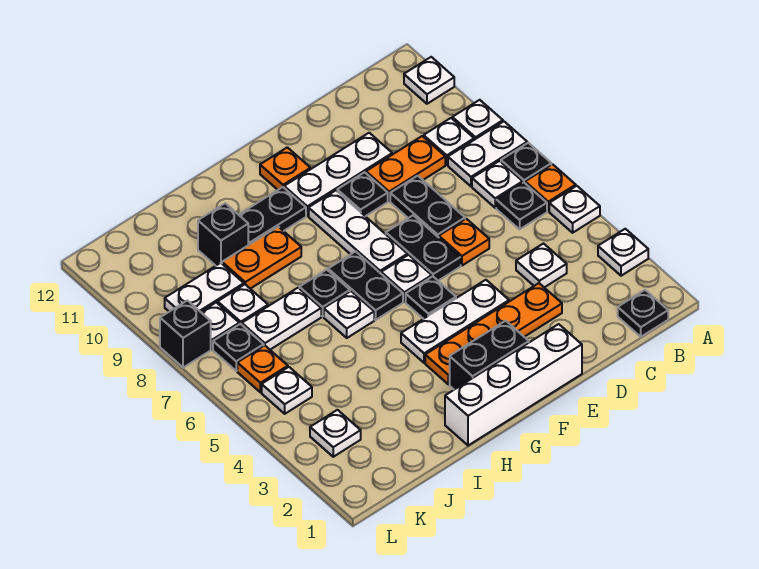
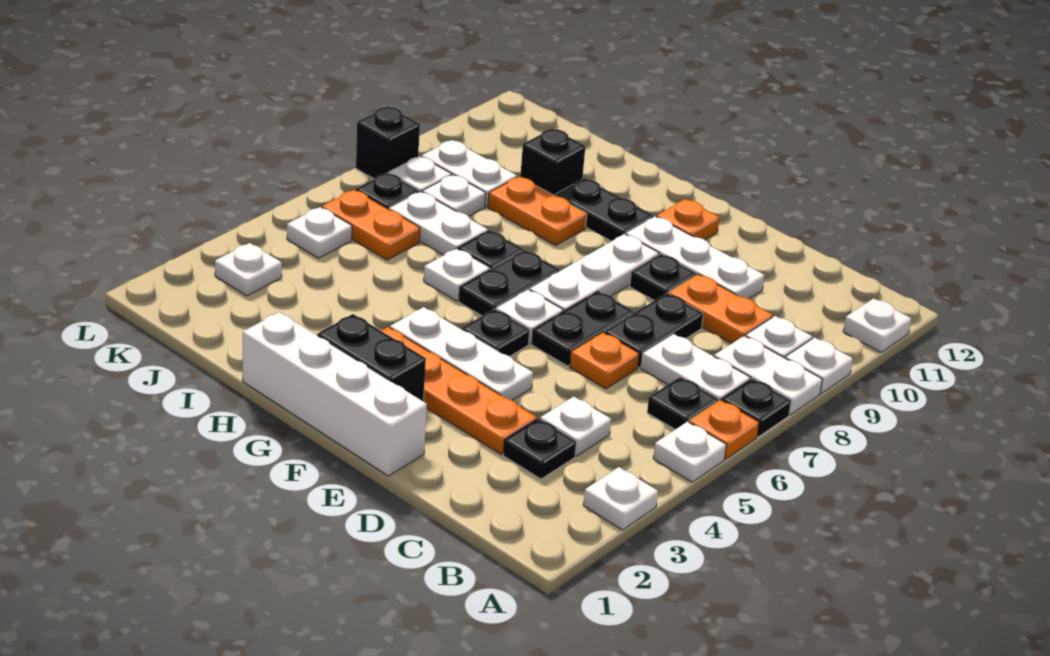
black 1x1 plate [618,290,668,337] -> black 1x1 plate moved to [503,418,576,479]
white 1x1 plate [472,161,523,208] -> white 1x2 plate [641,334,750,401]
orange 1x1 plate [237,345,288,392] -> orange 1x2 plate [322,190,420,260]

